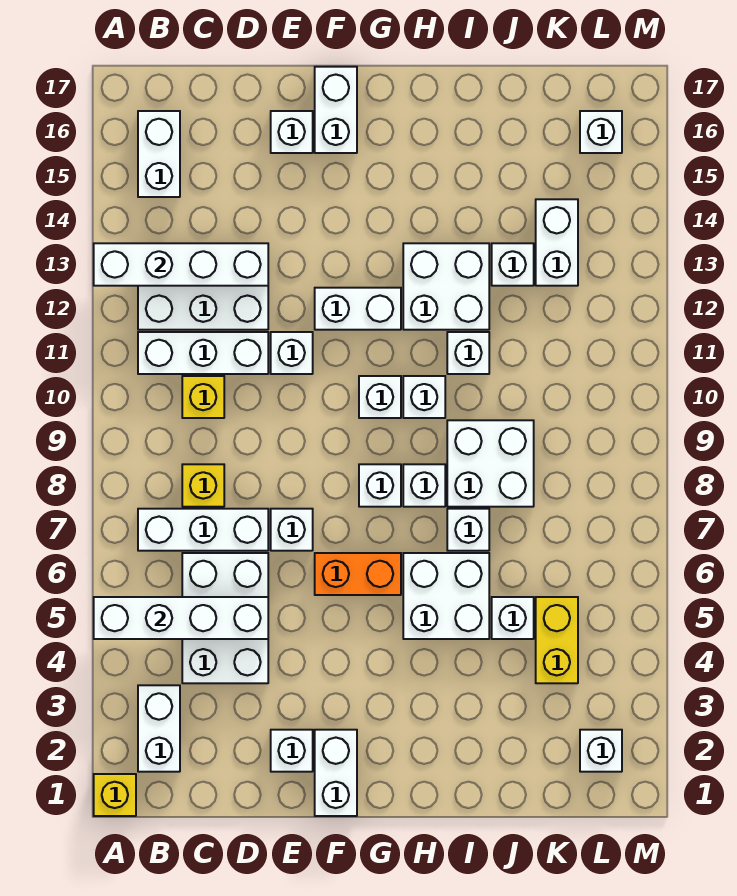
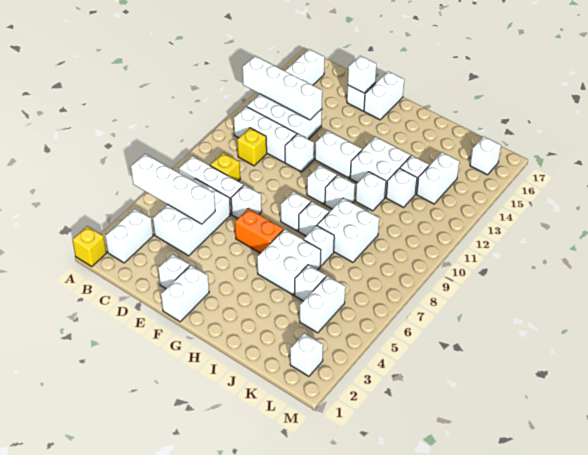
none -> white 1x1 brick [348,56,377,93]
none -> white 1x1 brick [386,168,417,207]
yellow 1x2 brick [536,597,578,683] -> white 1x2 brick [300,276,345,333]

